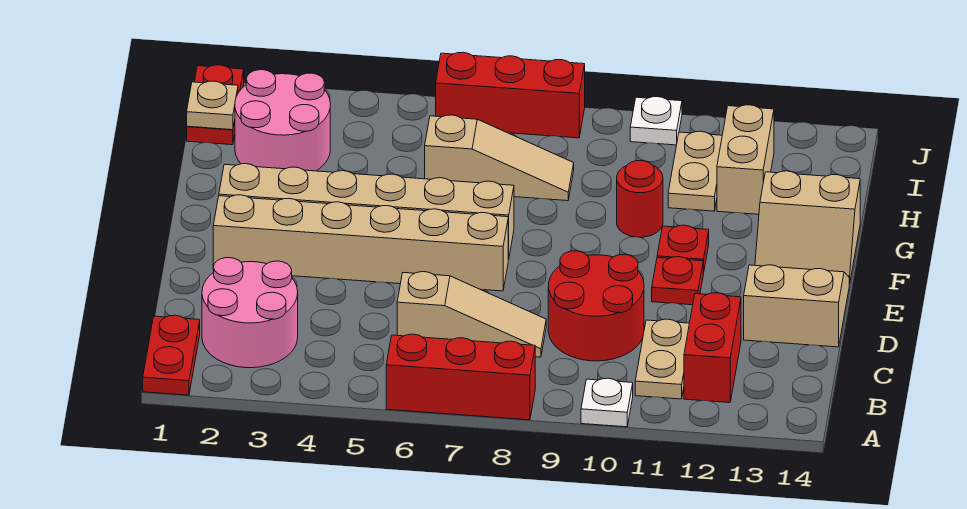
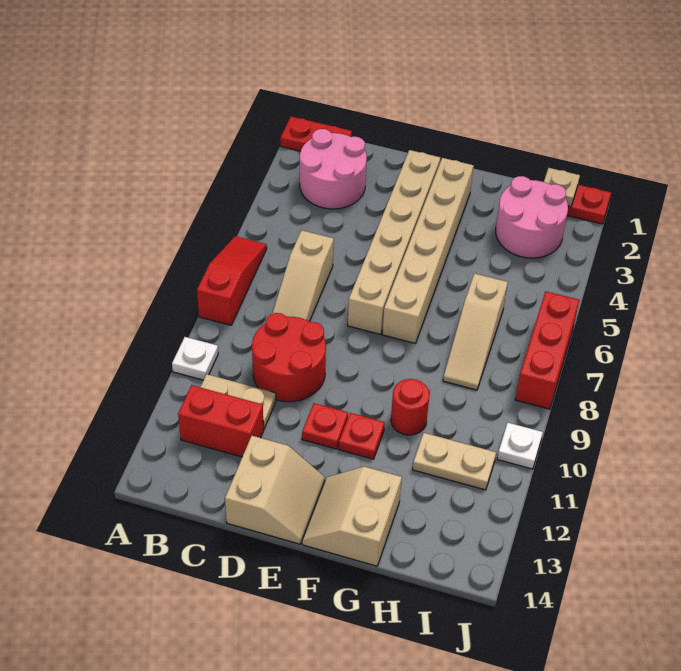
red 1x3 brick [386,334,535,420] -> red 1x3 slope [197,236,267,325]
tan 1x2 brick [717,105,774,214] -> none

